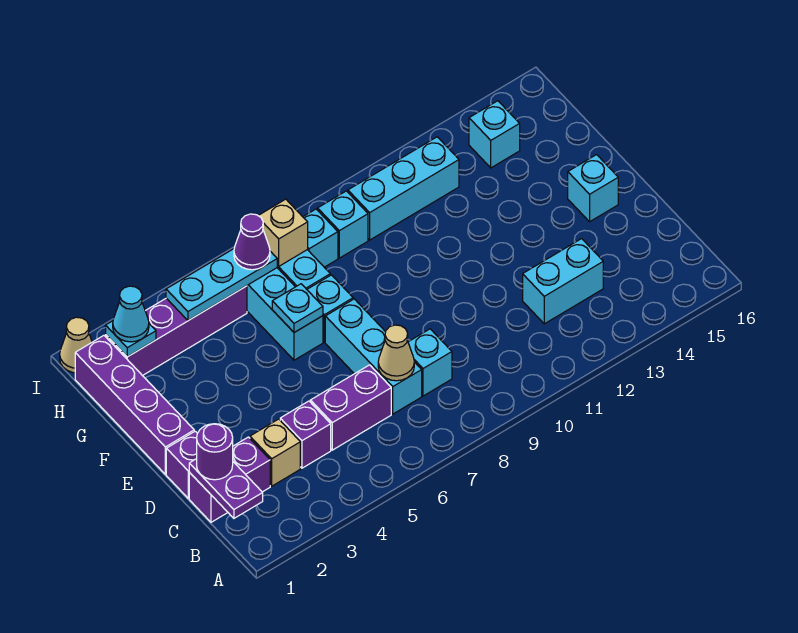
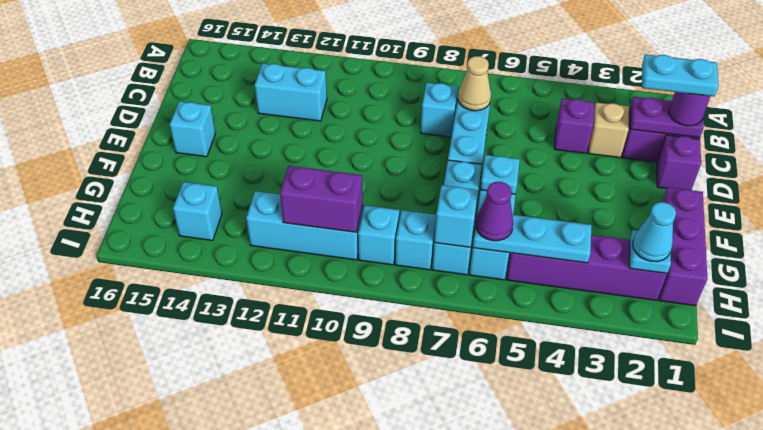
purple 1x2 plate [189,459,263,518] -> purple 1x2 plate turned to [630,97,704,138]
none -> cyan 1x2 plate [642,54,719,97]
purple 1x2 brick [310,365,391,450] -> purple 1x2 brick moved to [280,166,363,232]
purple 1x4 brick [75,336,194,474] -> purple 1x3 brick [659,187,707,306]
tan 1x1 brick [258,199,308,266] -> cyan 1x1 brick [434,185,478,248]
tan 1x1 cone [60,317,92,373] -> none

